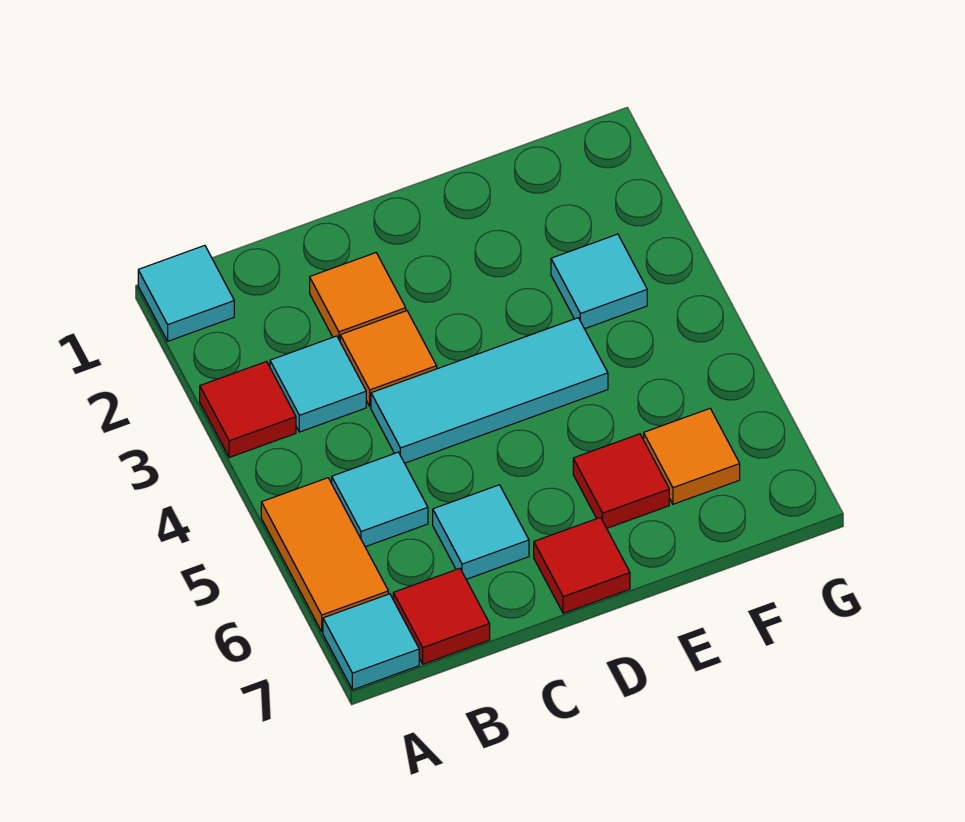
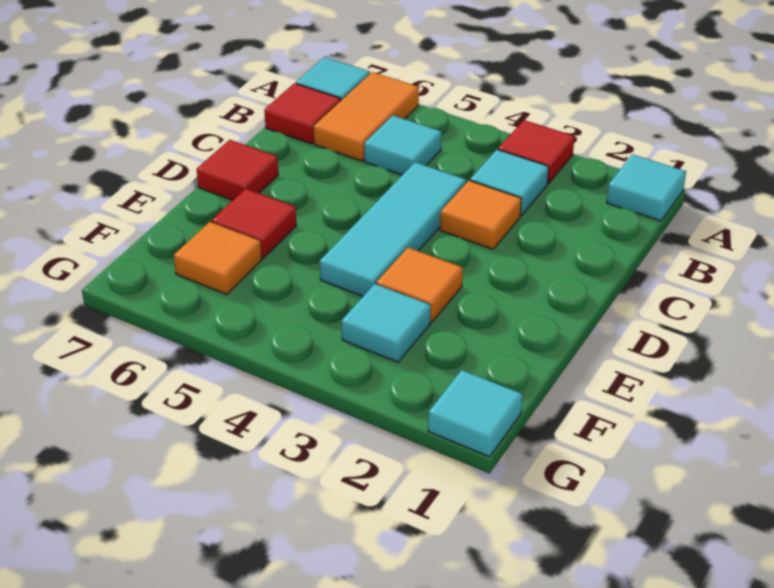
orange 1x2 tile [261,478,388,632] -> orange 1x2 tile turned to [314,72,419,161]
orange 1x1 tile [310,253,406,341] -> orange 1x1 tile moved to [376,248,463,322]
cyan 1x1 tile [433,485,529,579] -> cyan 1x1 tile moved to [428,370,523,457]

